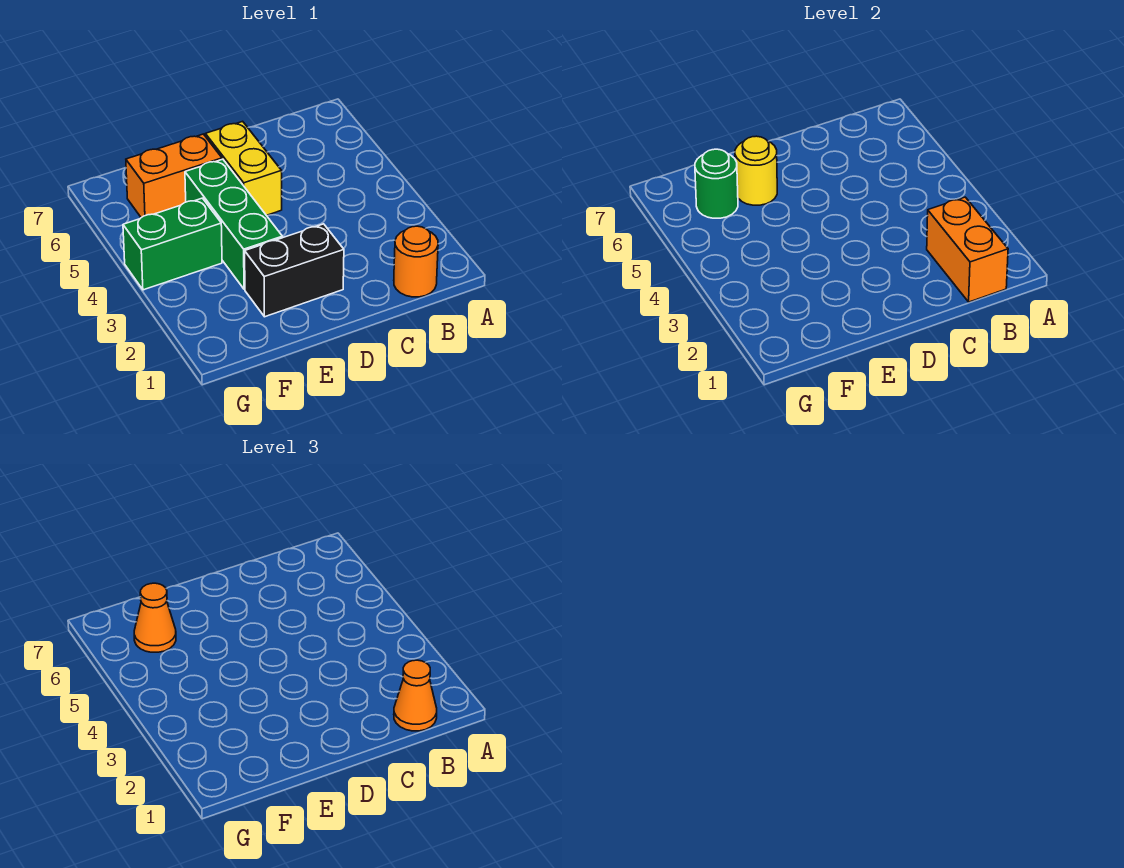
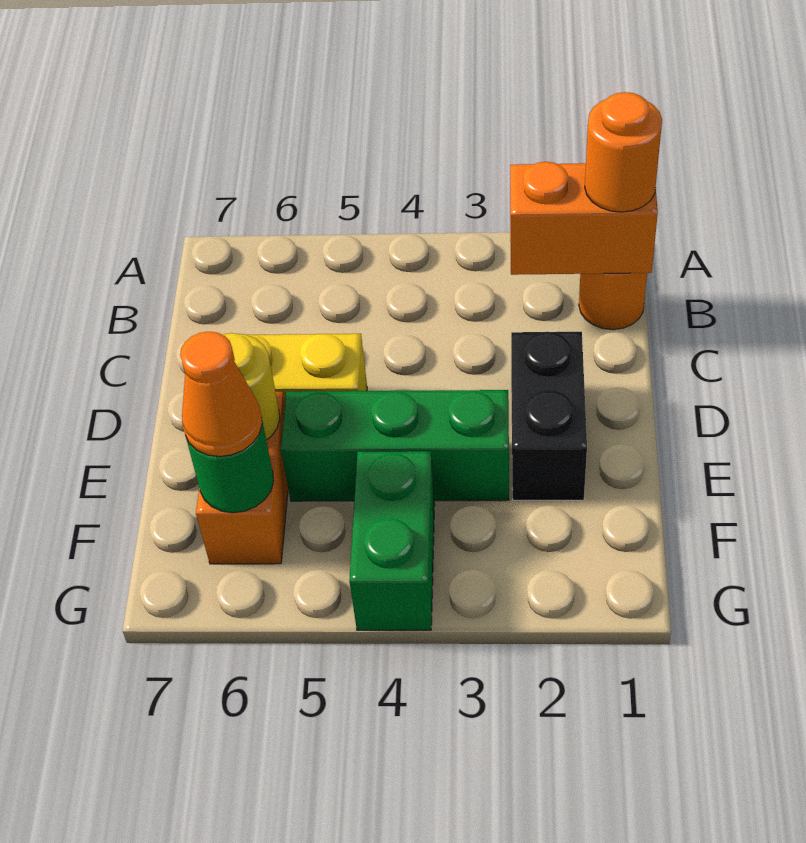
orange 1x1 cone [394,660,437,731] -> orange 1x1 round brick [585,92,662,212]

